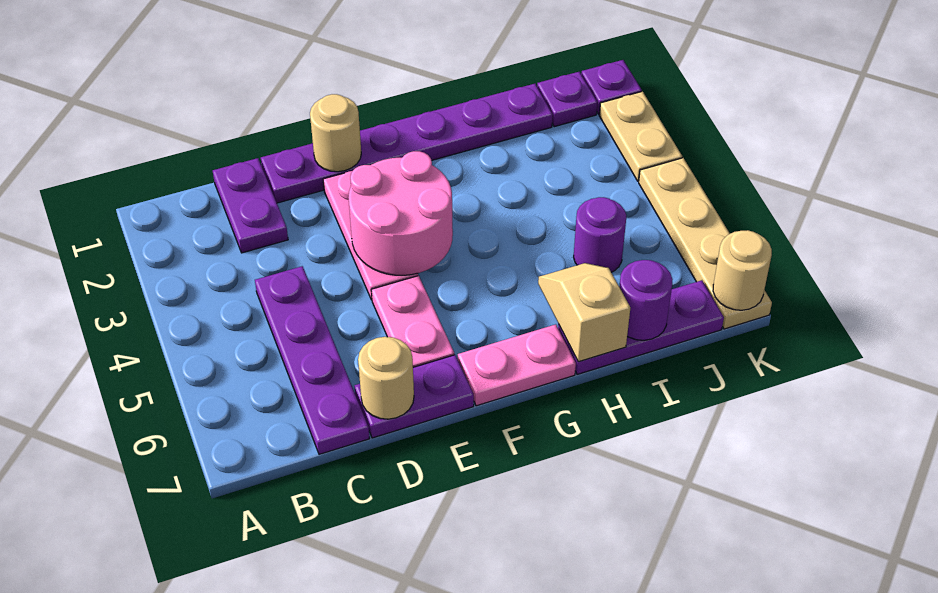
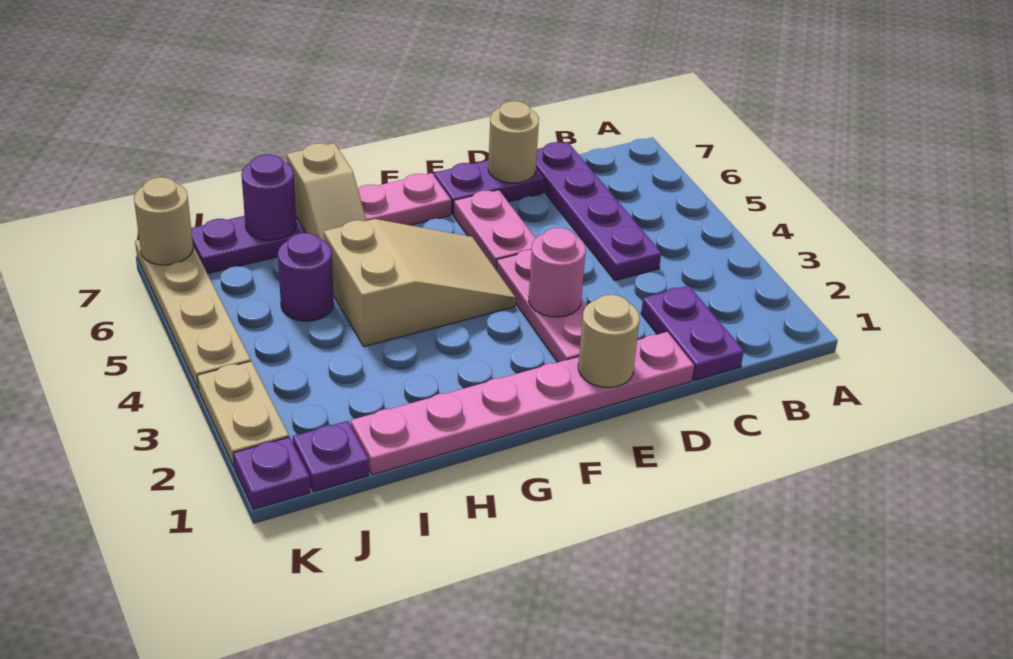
purple 1x6 plate [261,84,553,203] -> pink 1x6 plate [351,332,694,475]
pink 2x2 round brick [348,151,453,275] -> pink 1x1 round brick [529,228,586,317]
none -> tan 2x3 slope [324,219,516,347]

